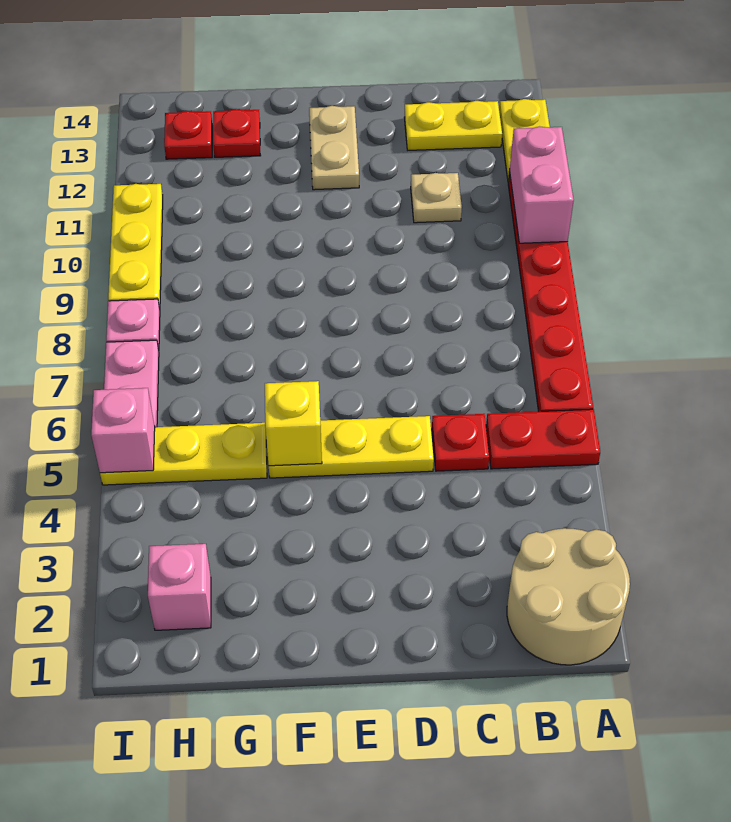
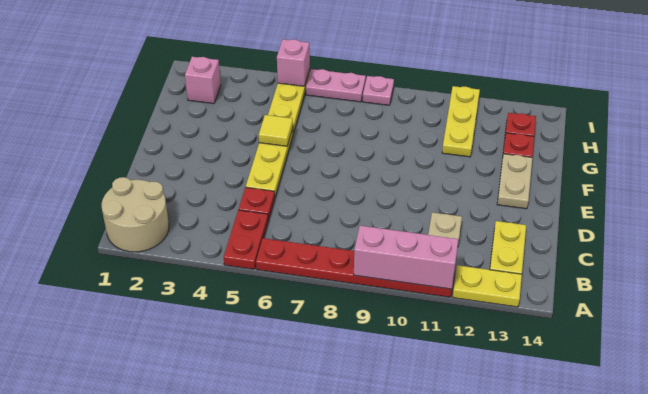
pink 1x2 brick [509,126,574,243] -> pink 1x3 brick [354,226,459,289]
tan 1x2 plate [309,106,359,190] -> tan 1x2 plate turned to [497,154,532,209]
yellow 1x1 brick [265,381,322,466] -> yellow 1x1 tile [259,115,293,146]
yellow 1x3 plate [108,184,163,308] -> yellow 1x3 plate turned to [442,86,480,157]

